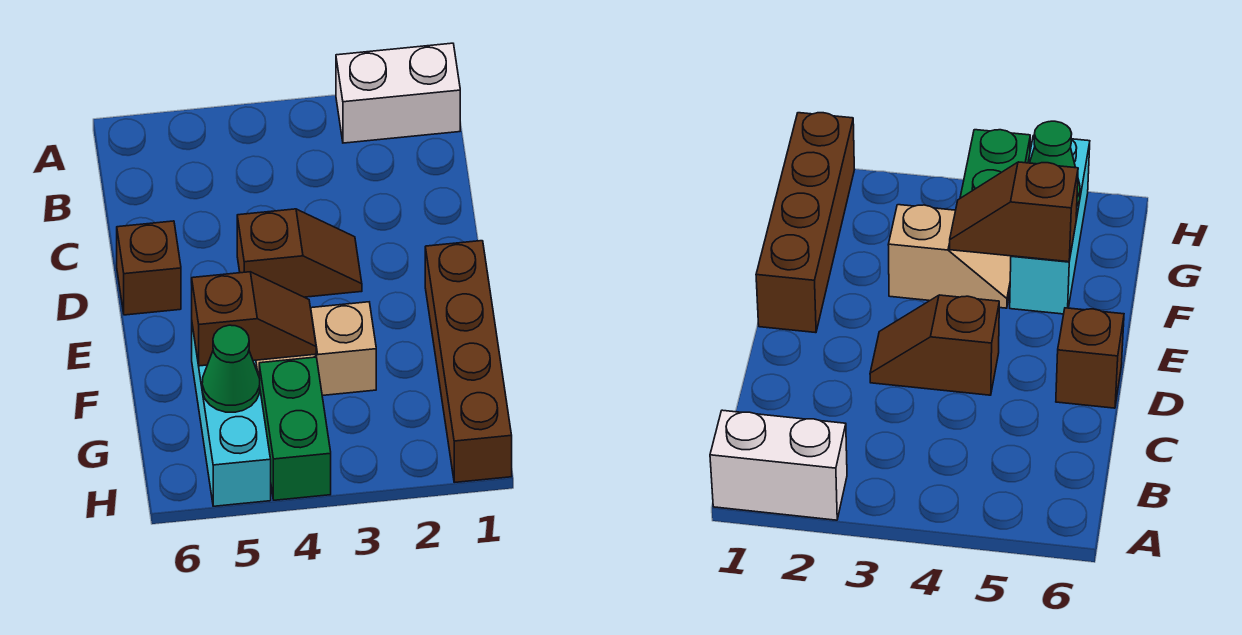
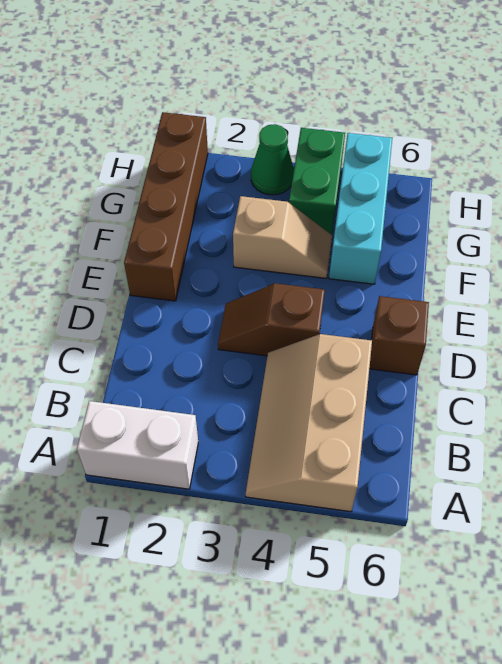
none -> tan 2x3 slope [246,334,372,512]
brown 1x2 slope [192,272,316,366] -> none
green 1x1 cone [202,325,260,412] -> green 1x1 cone moved to [251,124,294,195]

